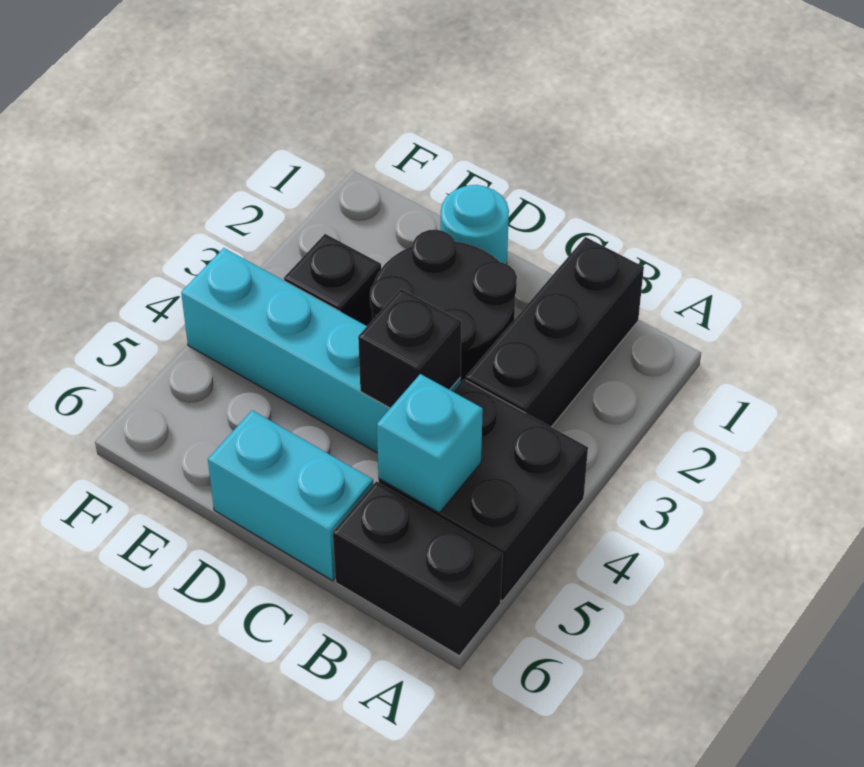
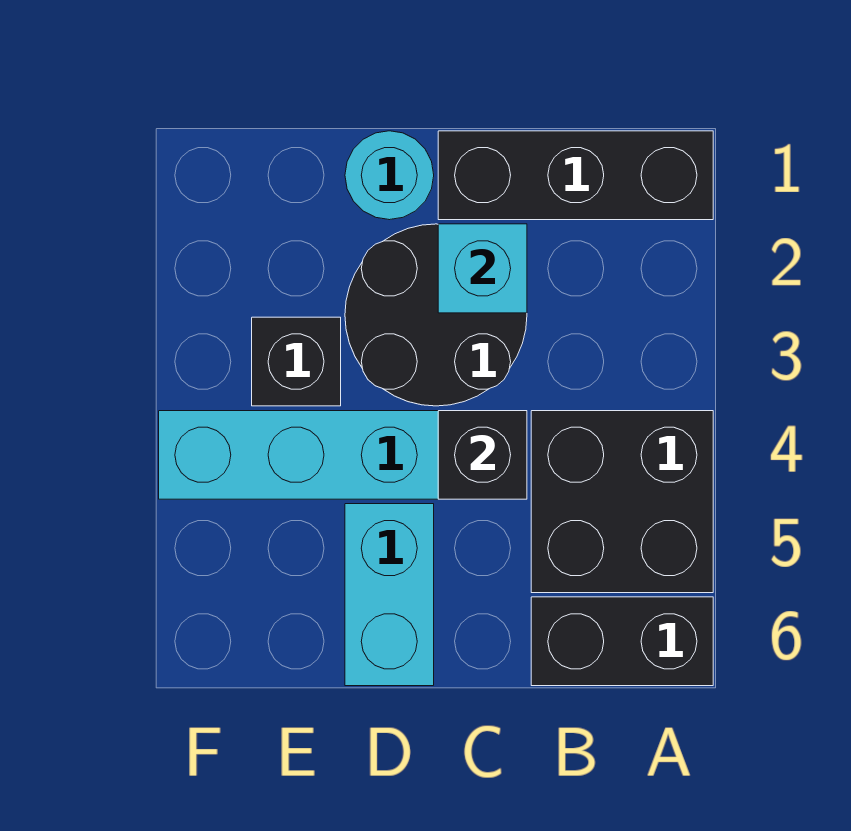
black 1x3 brick [466,237,644,427] -> black 1x3 brick turned to [438,131,713,220]
cyan 1x1 brick [377,374,483,513] -> cyan 1x1 brick moved to [438,224,527,313]
cyan 1x2 brick [208,410,373,580] -> cyan 1x2 brick turned to [345,504,434,686]

